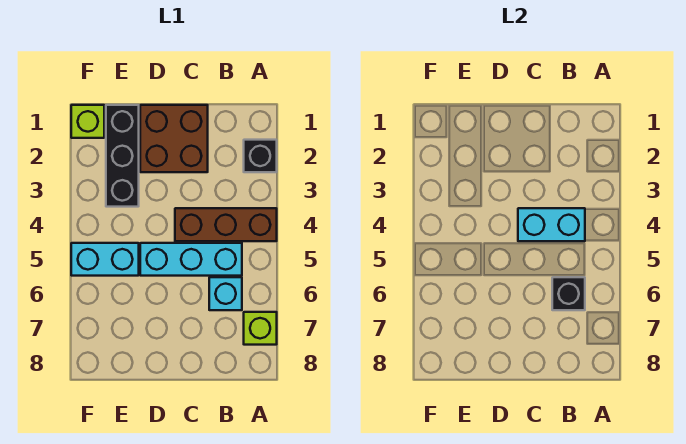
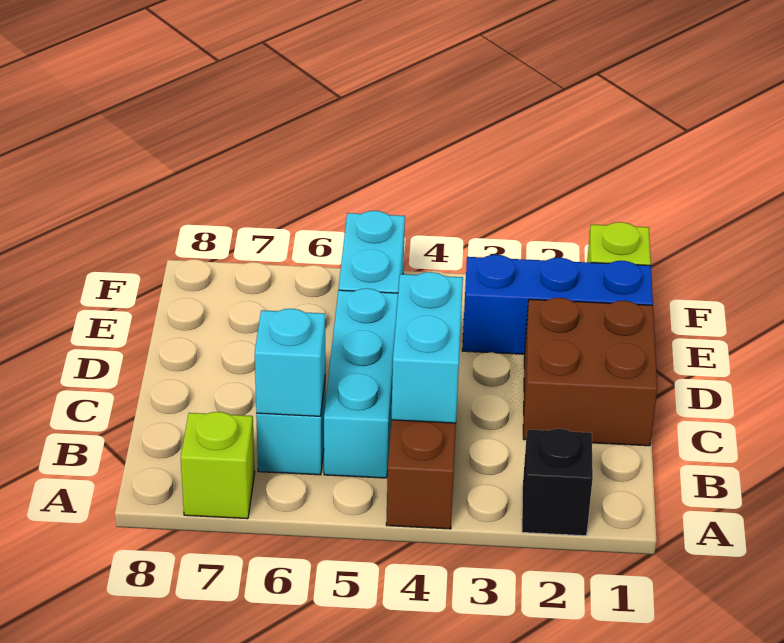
black 1x1 brick [552,277,585,310] -> cyan 1x1 brick [255,309,326,416]
black 1x3 brick [106,105,139,207] -> blue 1x3 brick [462,255,653,354]

